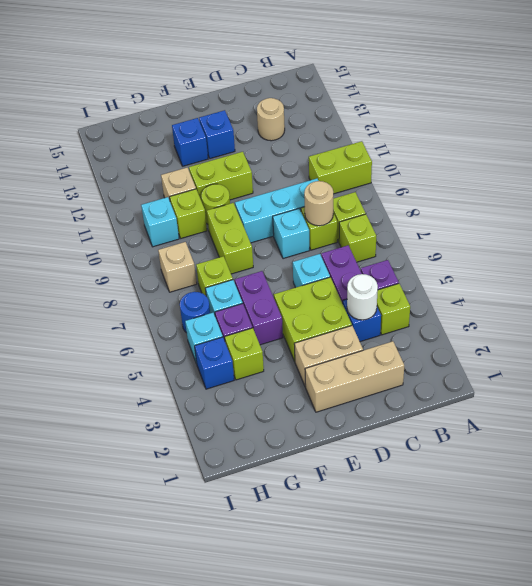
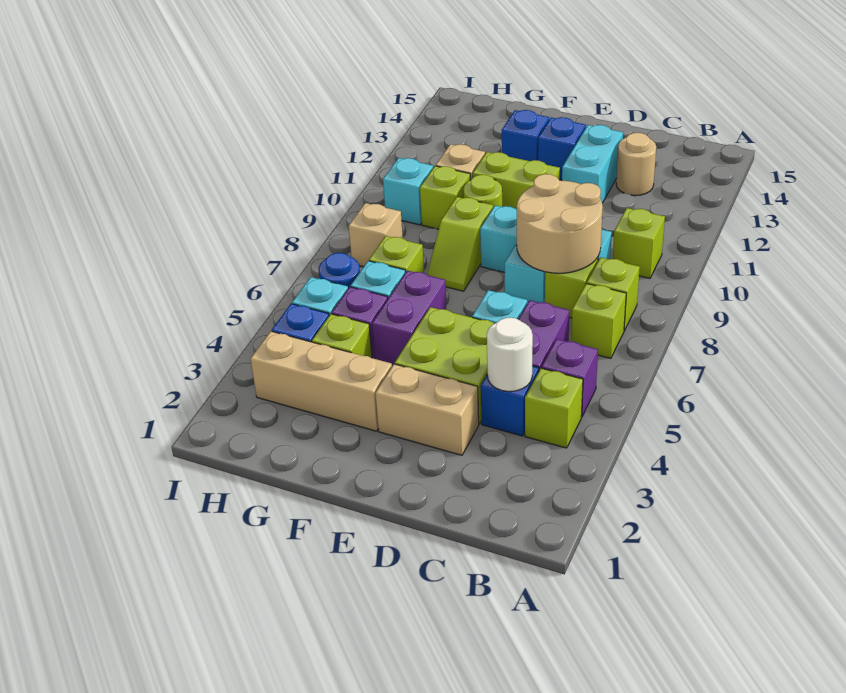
lime 1x2 brick [308,141,372,194] -> lime 1x1 brick [613,208,665,278]
tan 1x3 brick [305,341,404,412] -> tan 1x3 brick moved to [251,331,392,431]
tan 1x1 round brick [304,181,333,226] -> tan 2x2 round brick [517,174,603,273]
none -> cyan 1x2 brick [562,125,623,203]
lime 1x2 brick [207,203,253,274] -> lime 1x2 slope [427,197,493,291]

